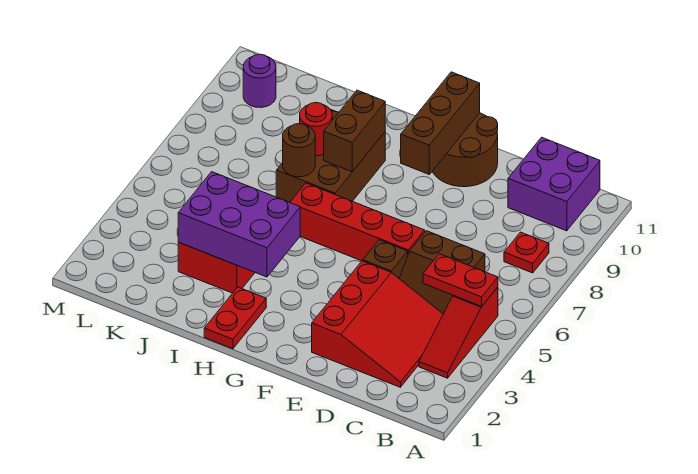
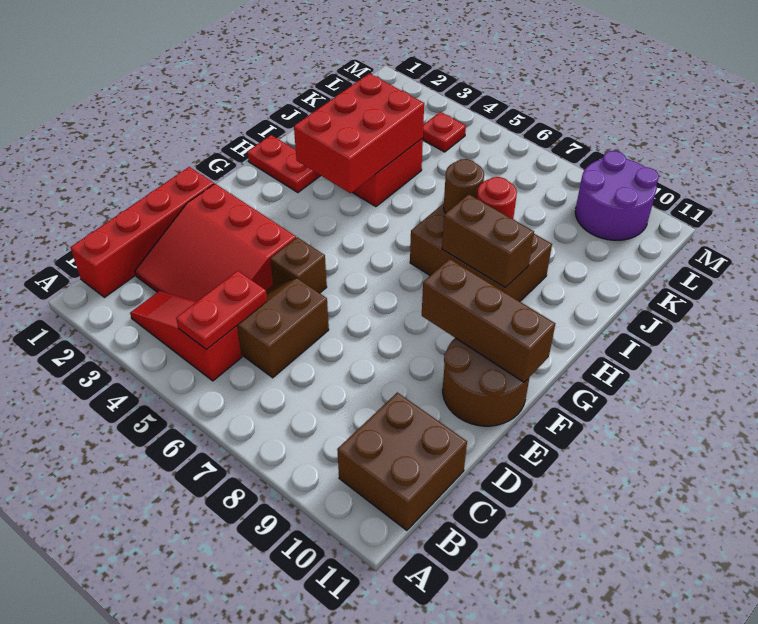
red 1x1 plate [504,232,549,273] -> red 1x1 plate moved to [423,112,466,152]
purple 2x2 brick [508,137,600,231] -> brown 2x2 brick [337,393,467,530]
red 1x4 brick [290,183,425,261] -> red 1x4 brick moved to [71,167,214,297]
purple 2x3 brick [178,172,300,277] -> red 2x3 brick [294,74,424,193]
purple 1x1 round brick [243,54,276,107] -> purple 2x2 round brick [575,151,659,240]

